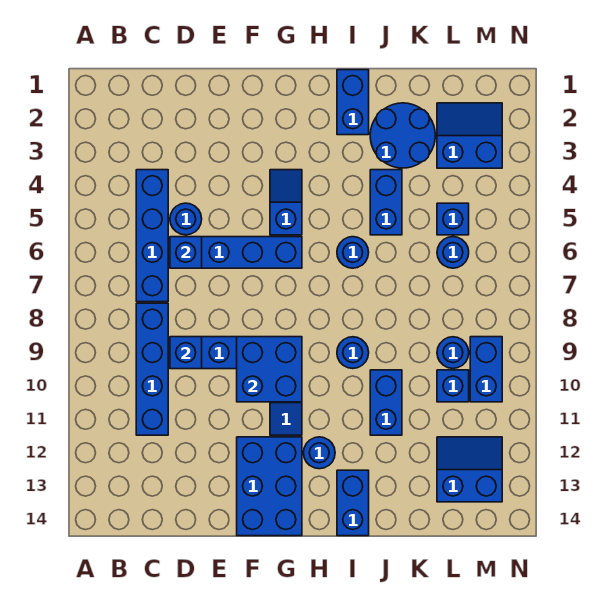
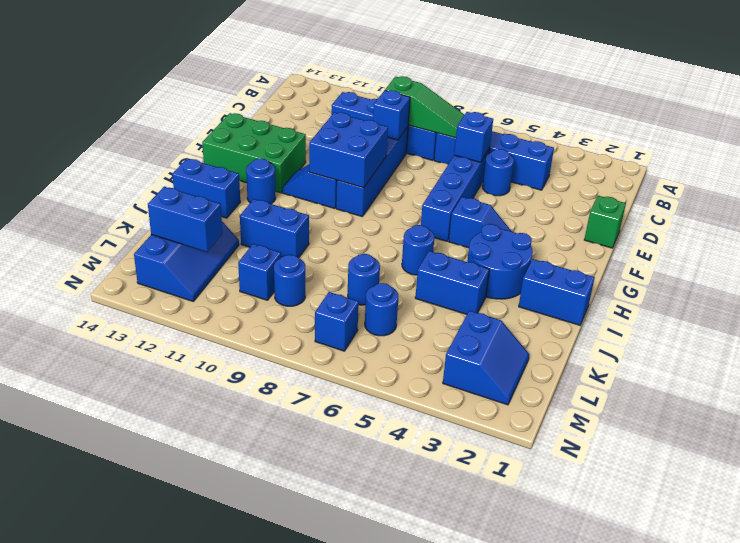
none -> green 1x3 slope [385,76,464,138]
none -> green 1x1 brick [584,196,626,248]
blue 2x3 brick [237,437,302,536] -> green 2x3 brick [202,113,306,193]
blue 1x1 round brick [337,337,369,369] -> blue 1x1 round brick moved to [348,254,380,305]
blue 2x2 round brick [370,103,435,168] -> blue 2x2 round brick moved to [467,224,533,299]
blue 1x1 brick [437,203,469,235] -> blue 1x1 brick moved to [315,292,359,351]
blue 2x2 slope [437,437,502,502] -> blue 2x3 slope [134,222,239,301]
blue 1x2 brick [470,337,502,402] -> blue 1x2 brick moved to [148,187,222,252]

